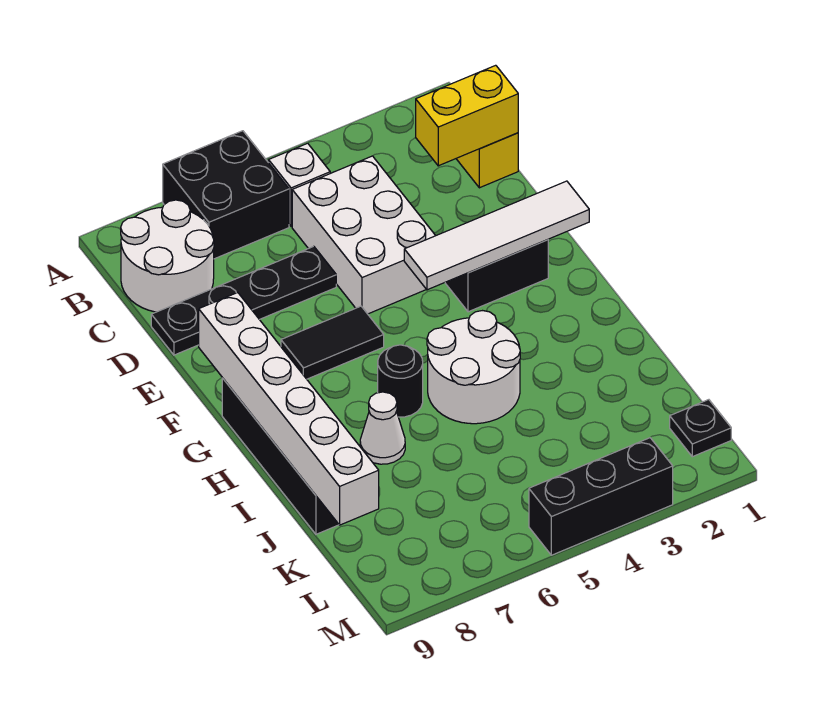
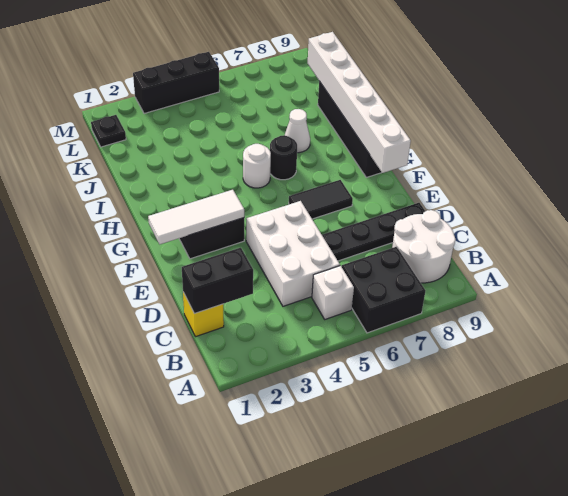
yellow 1x2 brick [416,65,518,166] -> black 1x2 brick [182,248,253,314]
white 1x4 tile [404,181,589,290] -> white 1x3 tile [148,190,244,244]
white 2x2 round brick [427,311,520,424] -> white 1x1 round brick [243,144,271,188]

